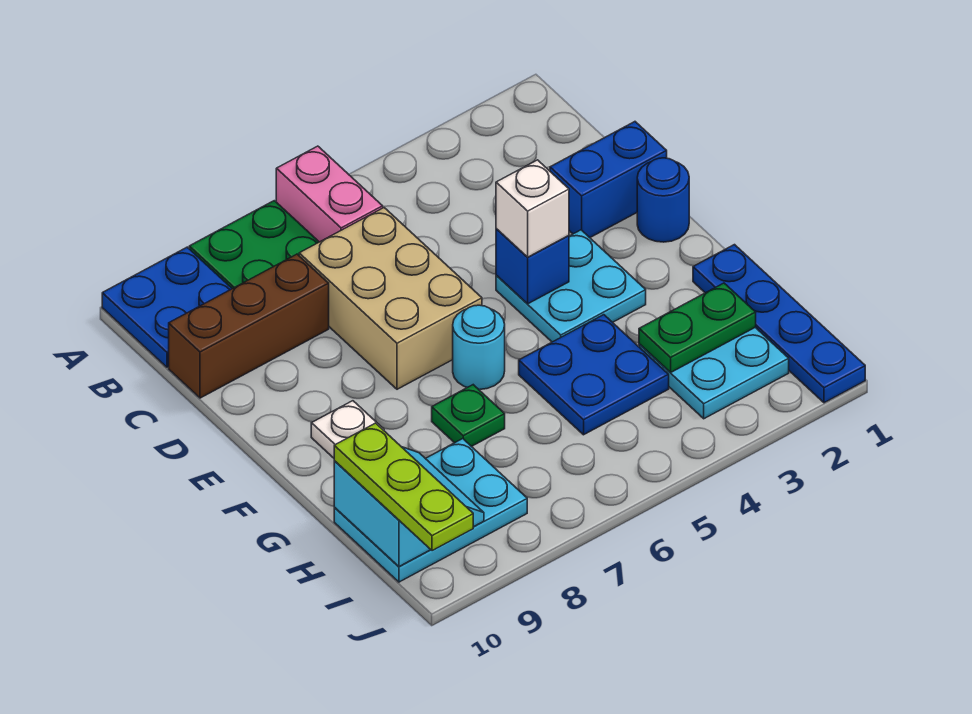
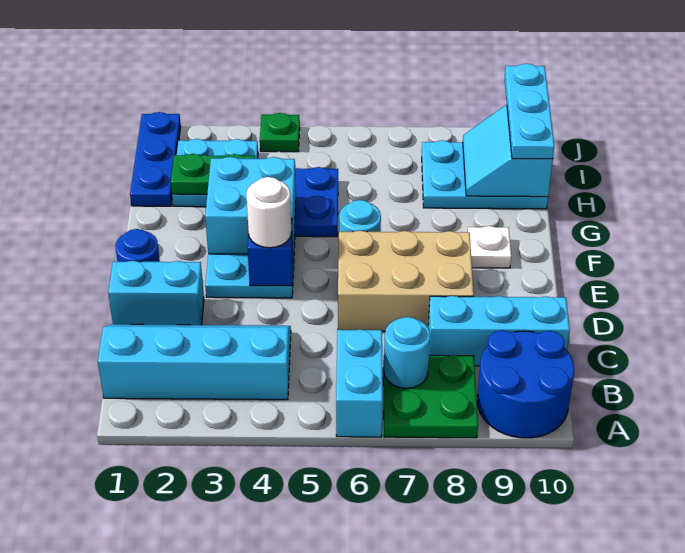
pink 1x2 brick [276,146,383,242] -> cyan 1x2 brick [336,329,383,437]
blue 2x2 plate [102,247,232,367] -> blue 2x2 round brick [477,330,574,438]
none -> cyan 2x4 slope [98,324,291,400]
none -> cyan 1x1 round brick [384,317,430,388]
tan 2x3 brick [299,208,482,389] -> tan 2x3 brick turned to [338,230,474,331]
brown 1x3 brick [169,254,329,398] -> cyan 1x3 brick [428,296,570,366]
blue 1x2 brick [550,122,667,238] -> cyan 1x2 brick [108,261,204,325]
white 1x1 brick [496,160,569,257] -> white 1x1 round brick [246,177,291,248]
none -> cyan 2x2 brick [205,157,296,254]
blue 1x4 plate [693,245,865,403] -> blue 1x3 plate [130,112,181,206]
green 1x1 plate [432,385,505,447] -> green 1x1 plate moved to [260,113,300,152]
lime 1x3 plate [334,423,473,551] -> cyan 1x3 plate [505,64,554,159]

